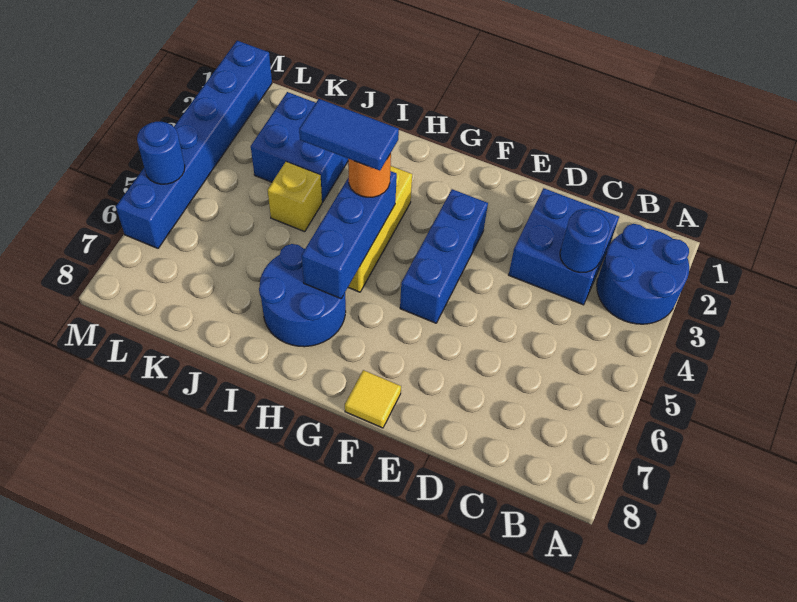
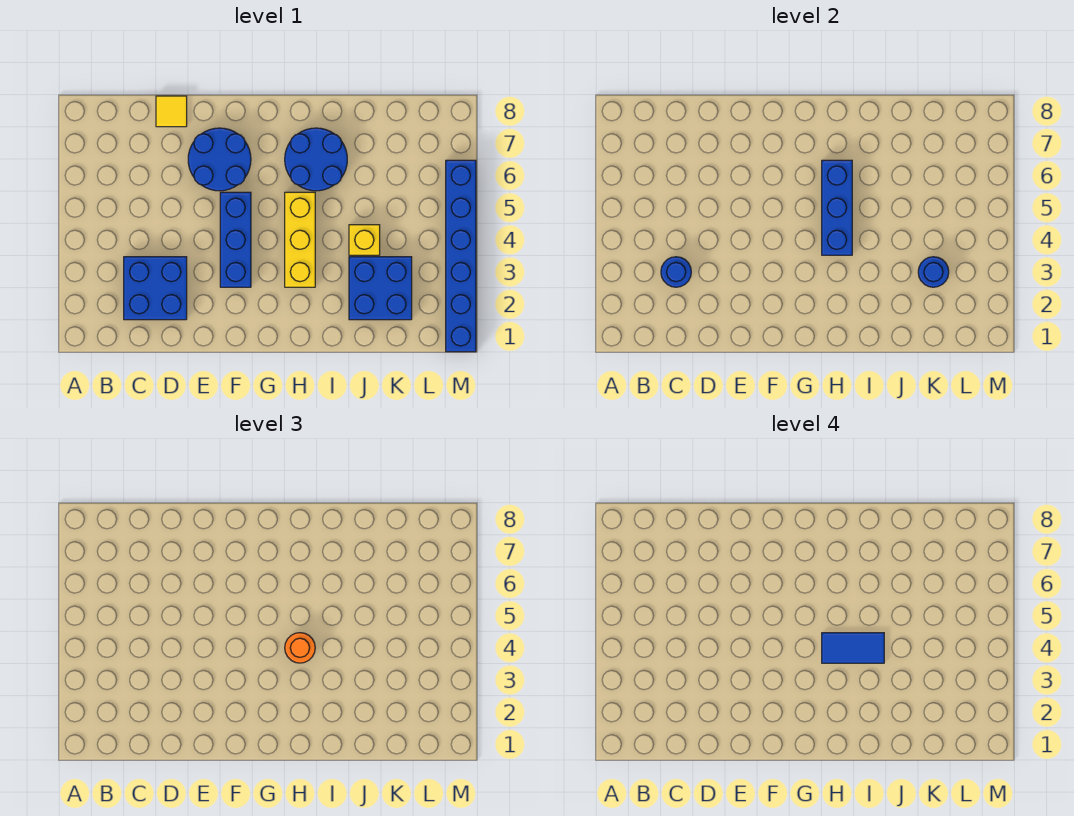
blue 2x2 round brick [597,224,689,324] -> blue 2x2 round brick moved to [188,128,251,191]
yellow 1x1 tile [345,370,401,428] -> yellow 1x1 tile moved to [156,96,187,127]
blue 1x1 round brick [137,122,185,184] -> blue 1x1 round brick moved to [918,257,949,287]

